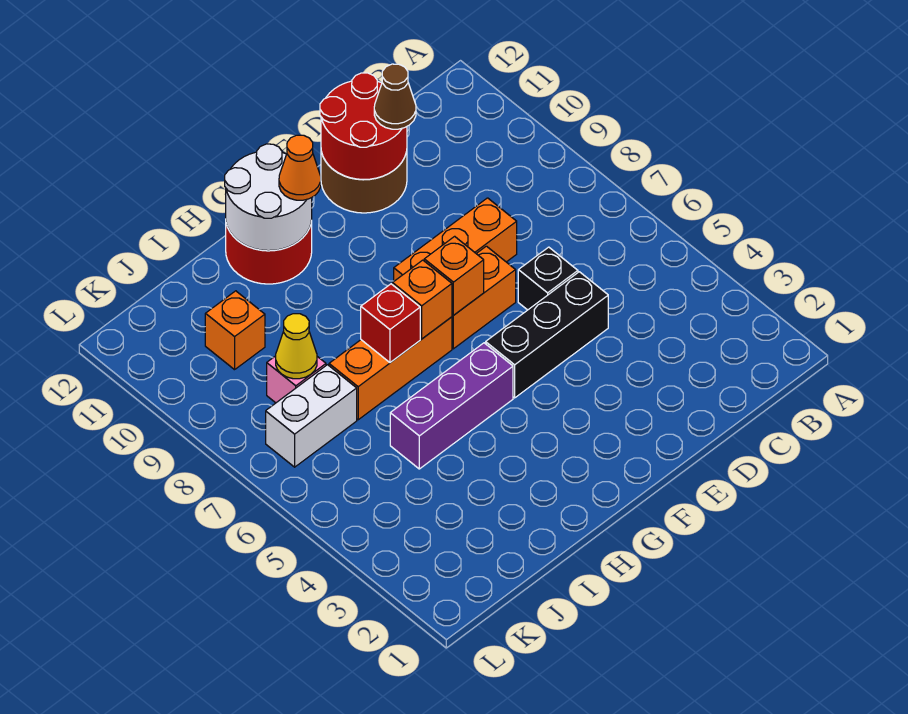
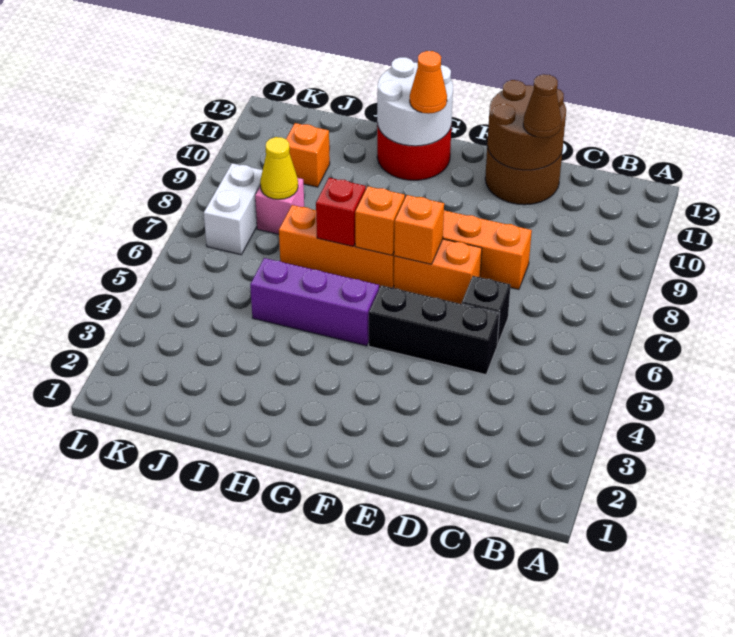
red 2x2 round brick [320,73,407,180] -> brown 2x2 round brick [487,80,566,170]
white 1x2 brick [266,365,357,467] -> white 1x2 brick turned to [204,163,263,255]

